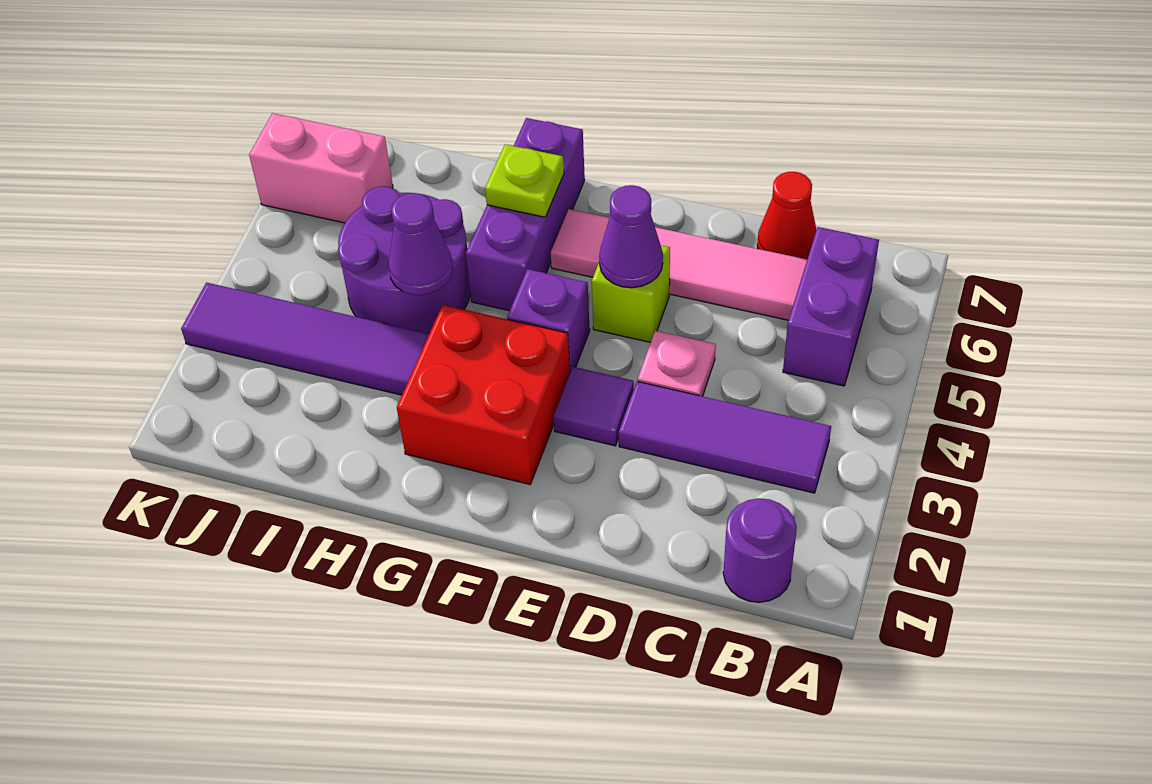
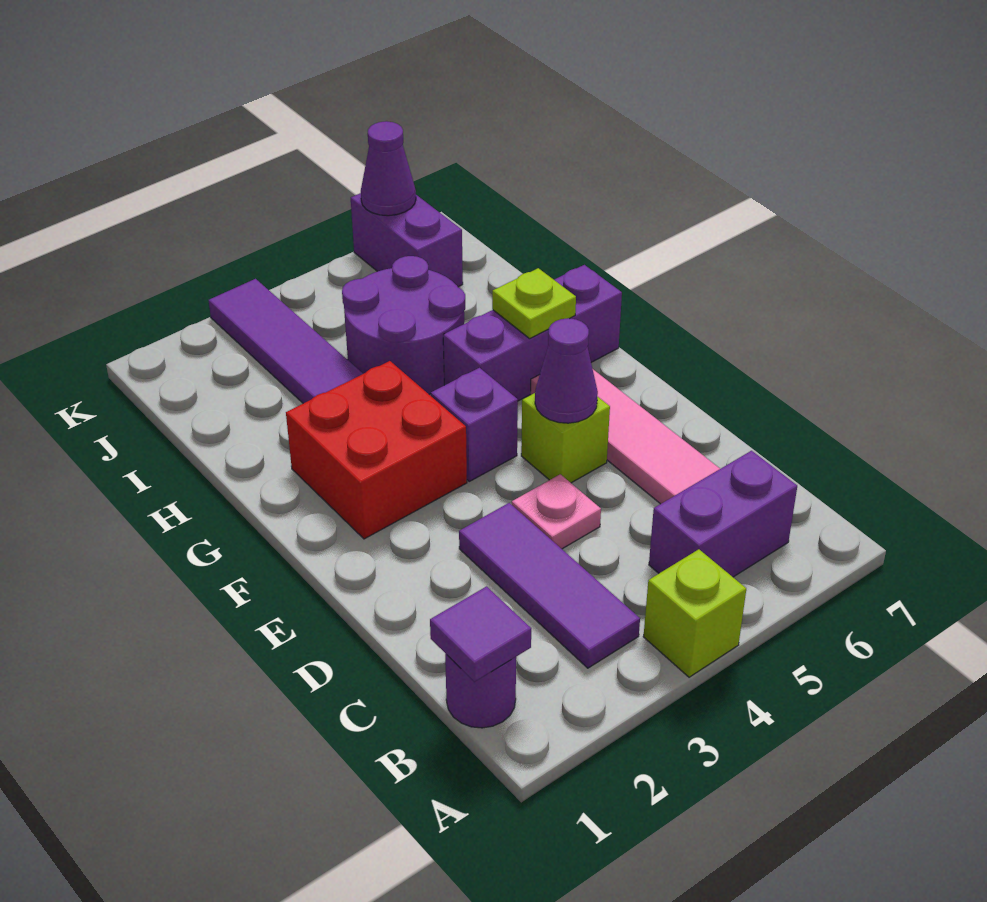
none -> lime 1x1 brick [643,549,746,677]
red 1x1 cone [757,172,817,259] -> none
purple 1x1 tile [553,367,634,446] -> purple 1x1 tile moved to [430,586,531,682]
purple 1x1 cone [388,193,453,295] -> purple 1x1 cone moved to [361,121,416,216]
pink 1x2 brick [249,113,393,223] -> purple 1x2 brick [351,193,463,287]

